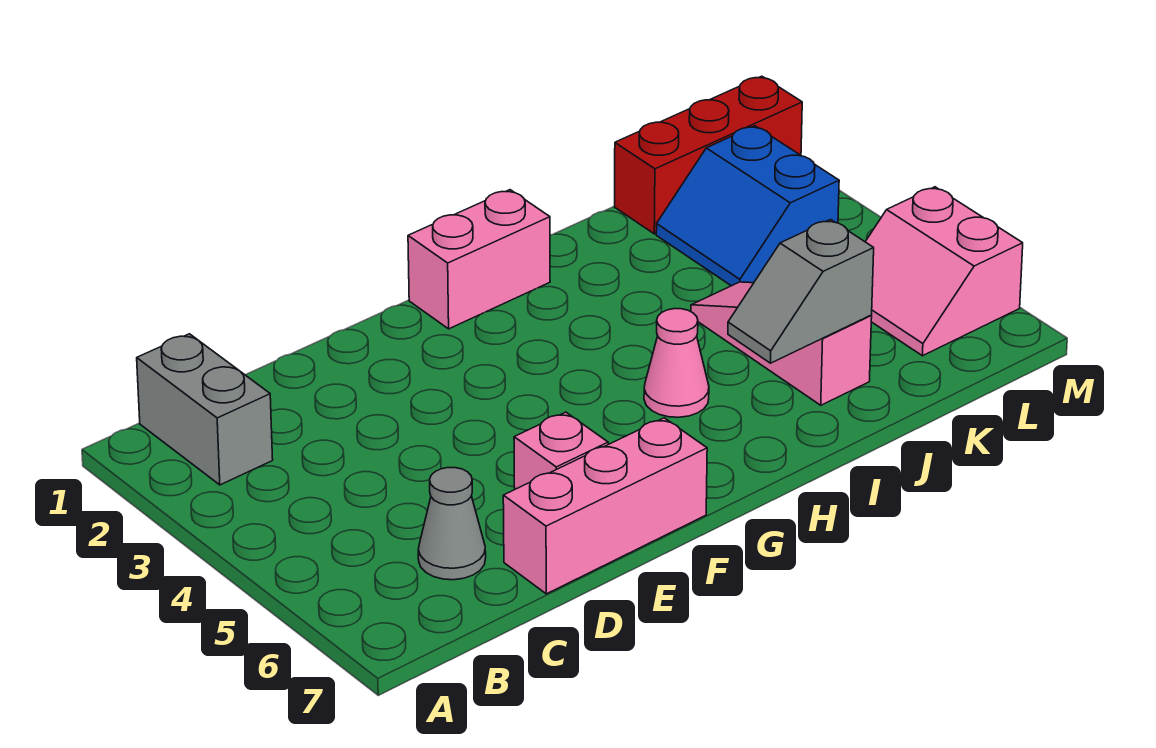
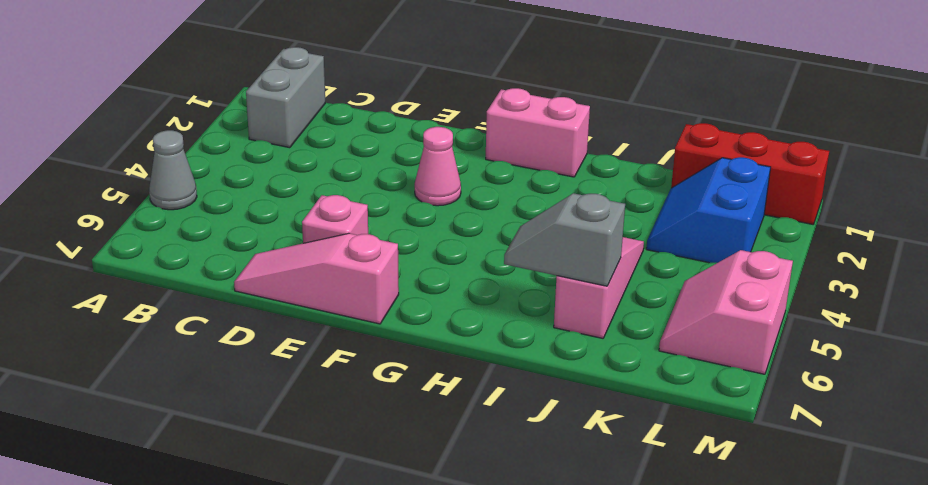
grey 1x1 cone [418,468,486,580] -> grey 1x1 cone moved to [149,130,197,210]
pink 1x3 brick [503,418,707,594] -> pink 1x3 slope [234,233,399,324]
pink 1x1 cone [644,309,709,417] -> pink 1x1 cone moved to [415,127,461,206]

